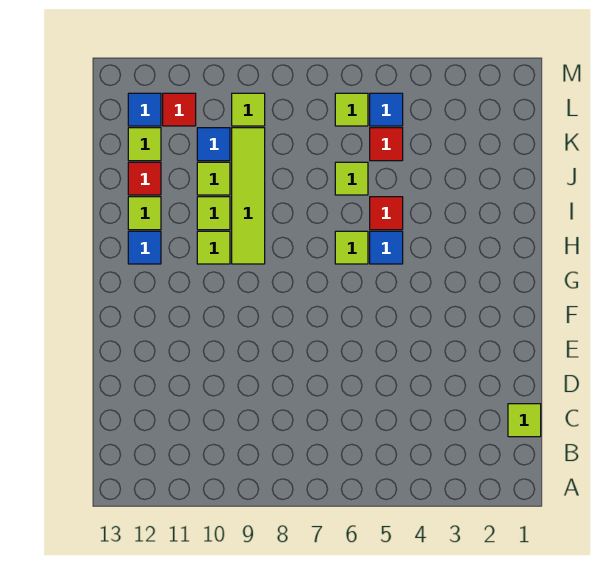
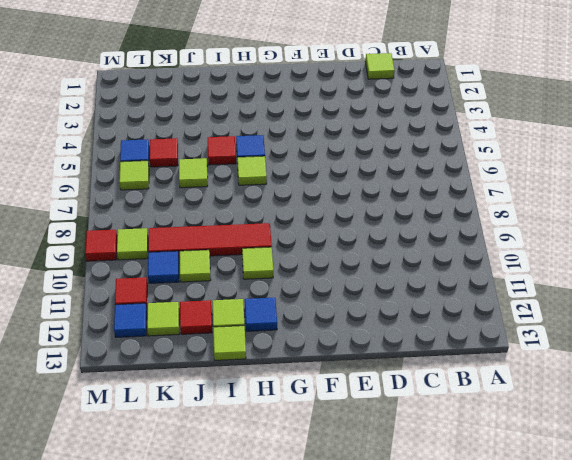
lime 1x4 tile [232,128,265,264] -> red 1x4 tile [148,223,272,257]
lime 1x1 tile [197,197,230,230] -> lime 1x1 tile moved to [213,326,246,360]
none -> red 1x1 tile [85,230,117,261]

